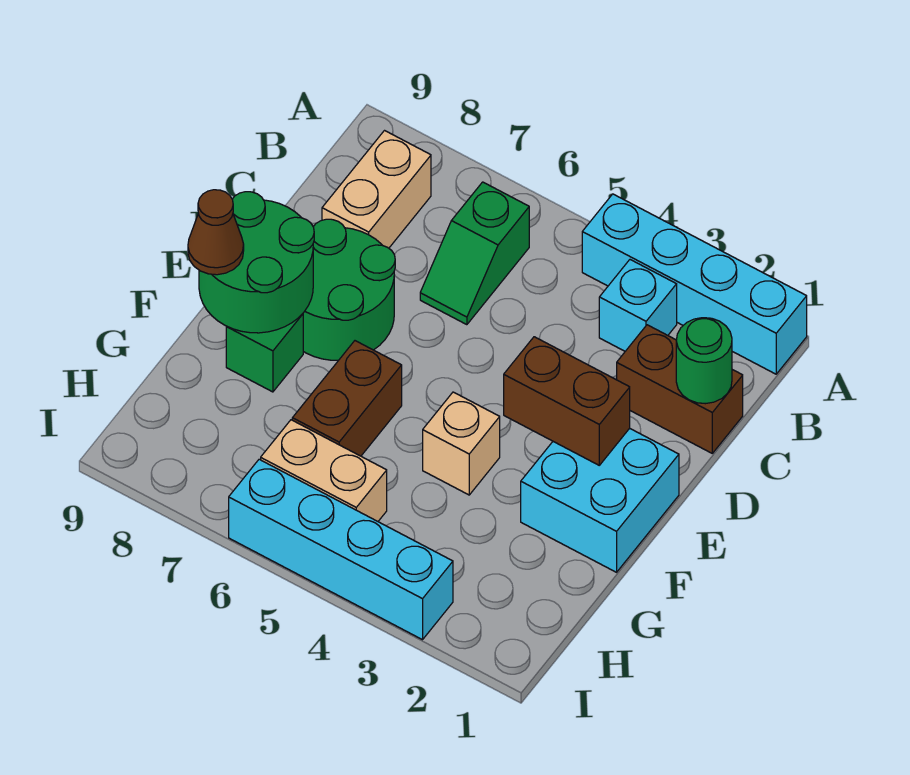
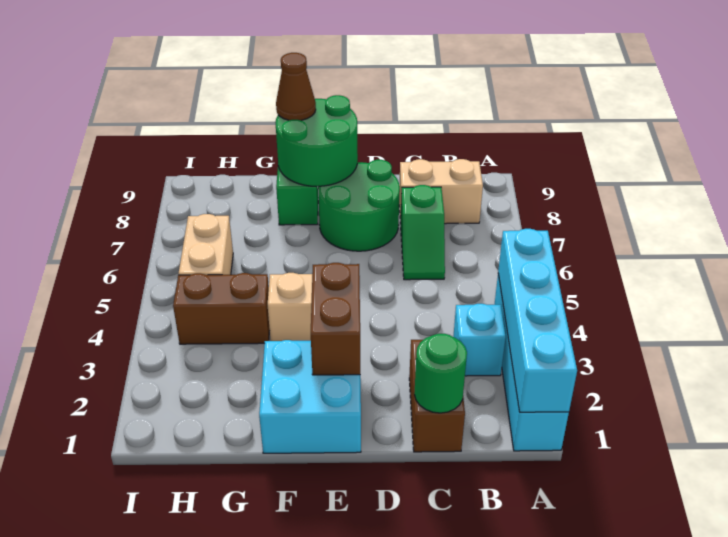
green 1x2 slope [420,182,529,325] -> green 1x2 slope turned to [401,185,445,280]
brown 1x2 brick [292,341,402,456] -> brown 1x2 brick moved to [173,273,270,344]
cyan 1x4 brick [229,459,453,640] -> cyan 1x4 brick moved to [498,229,577,412]

